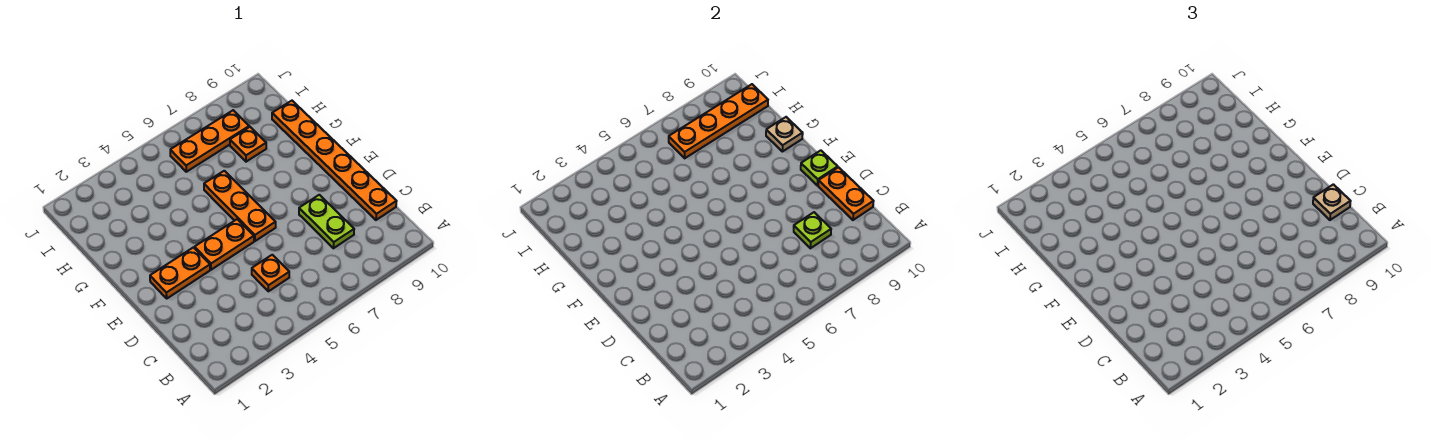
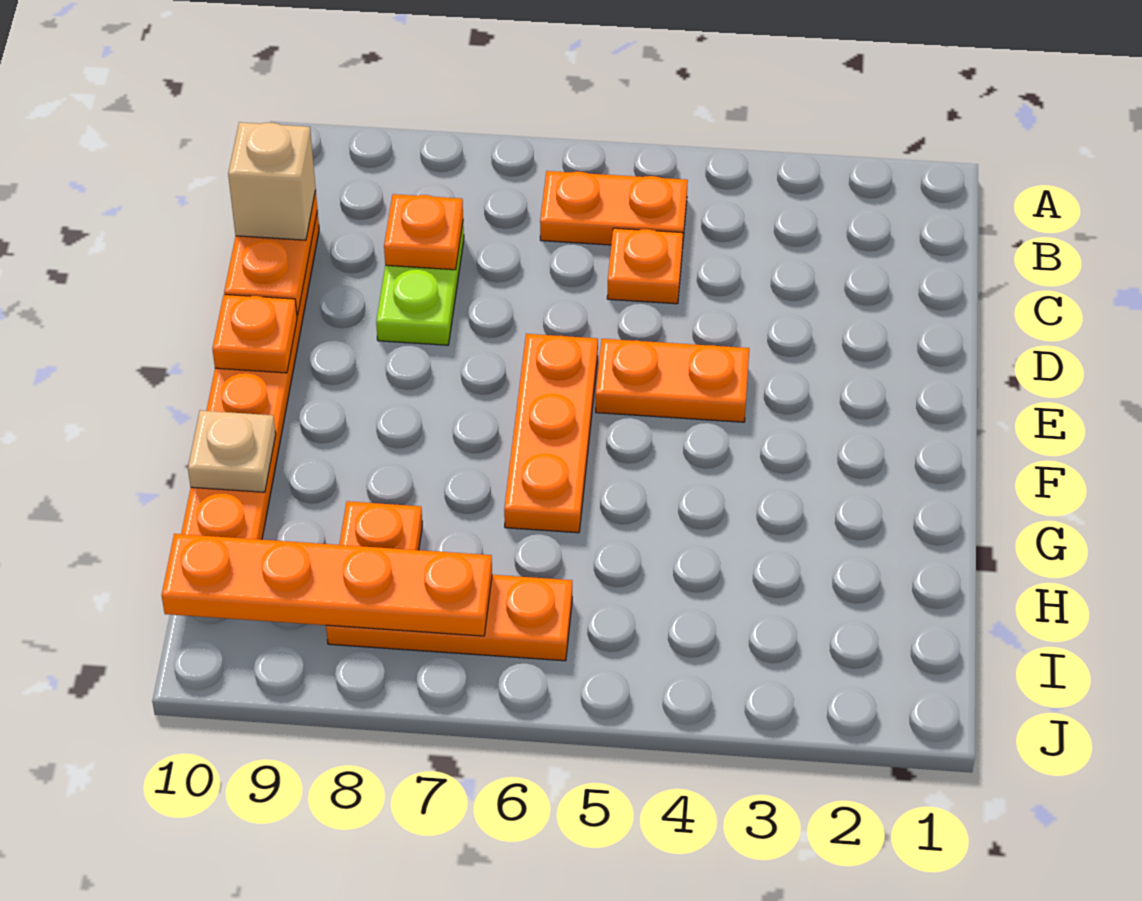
lime 1x1 plate [794,212,831,248] -> orange 1x1 plate [384,194,463,270]
tan 1x1 plate [1313,184,1351,220] -> tan 1x1 brick [228,122,316,240]
orange 1x2 plate [150,247,210,298] -> orange 1x2 plate moved to [540,171,688,249]
lime 1x1 plate [801,150,838,185] -> orange 1x1 plate [212,295,297,373]

